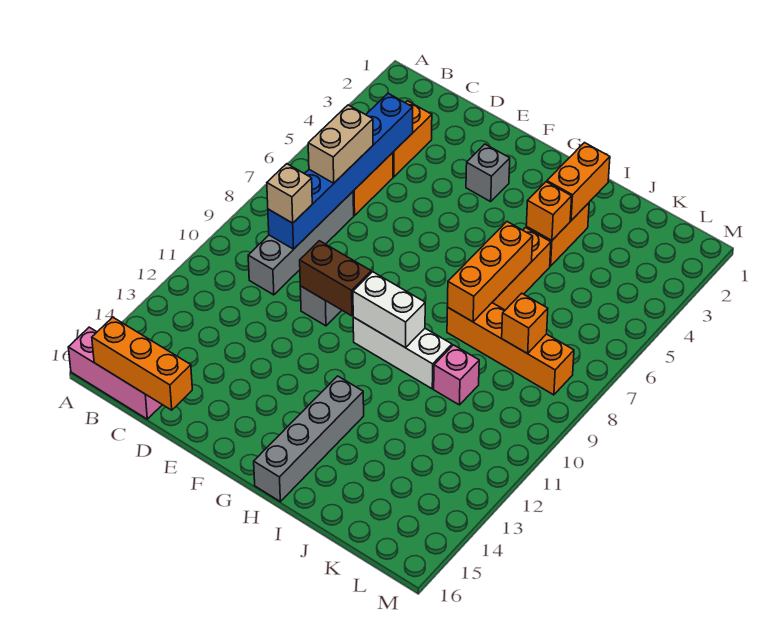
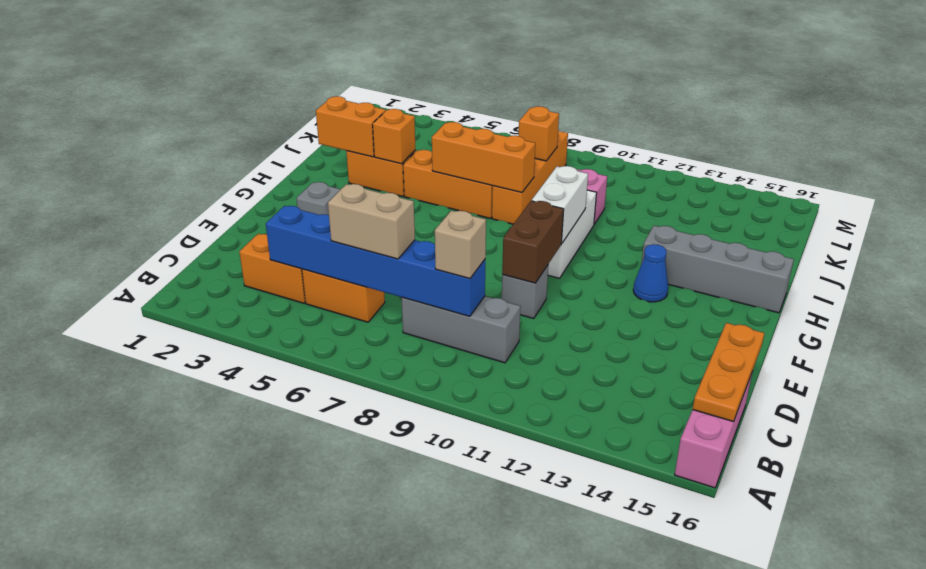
orange 1x3 brick [92,317,192,410] -> orange 1x3 plate [693,323,764,422]
grey 1x4 brick [248,192,354,295] -> grey 1x3 brick [402,296,521,363]
none -> blue 1x1 cone [633,244,668,302]

